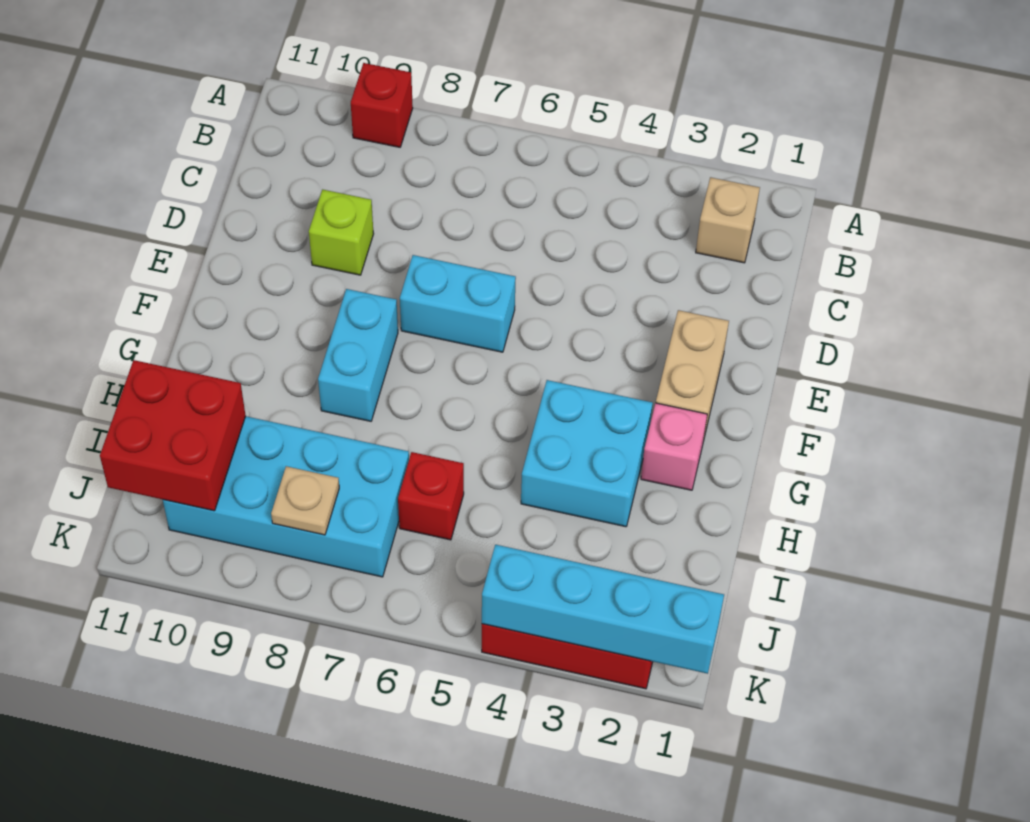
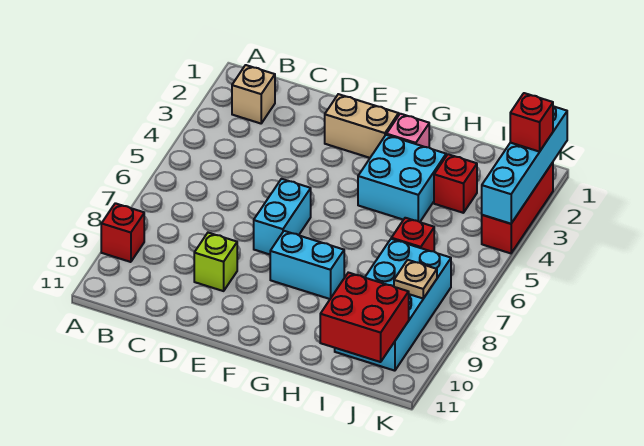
none -> red 1x1 brick [434,154,477,213]
none -> red 1x1 brick [510,93,553,152]

